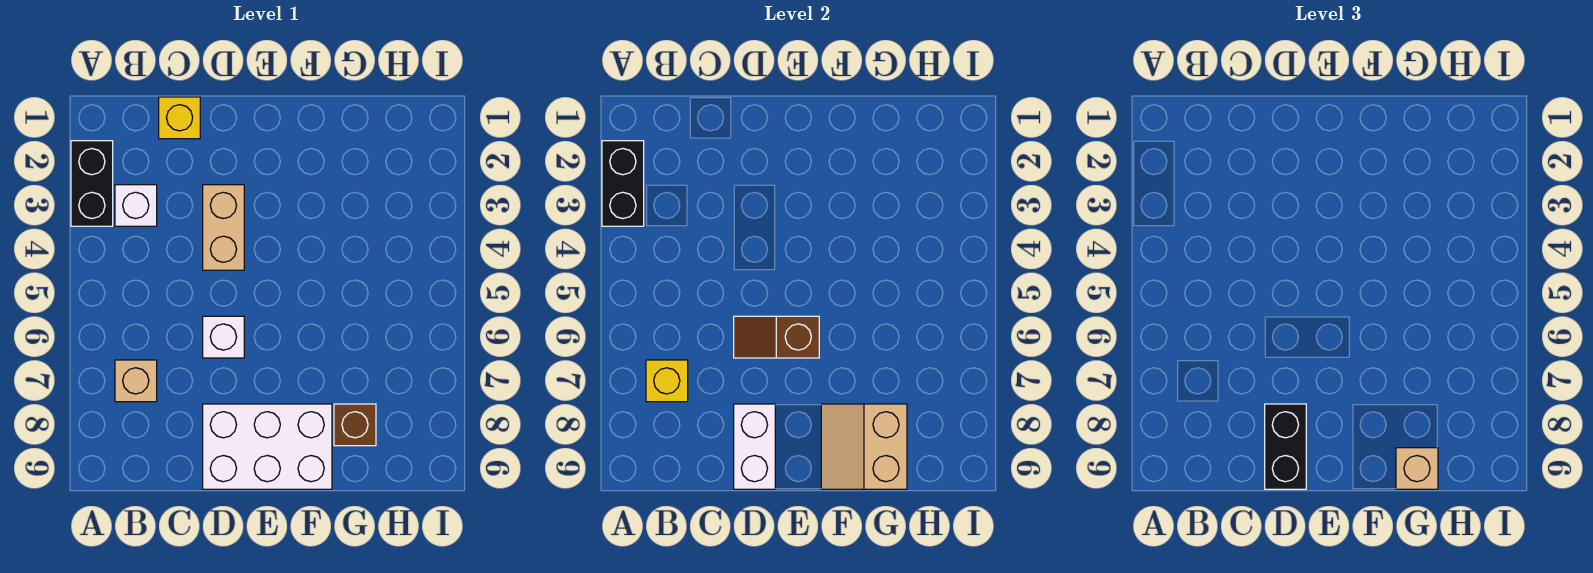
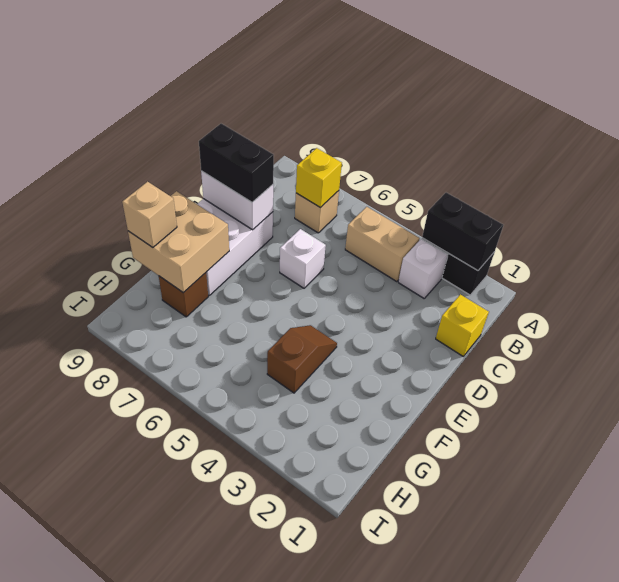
tan 1x2 brick [203,185,244,270] -> tan 1x2 brick moved to [345,207,420,282]
brown 1x2 slope [734,316,819,358] -> brown 1x2 slope moved to [267,325,337,393]
tan 2x2 slope [821,404,907,489] -> tan 2x2 brick [128,191,229,293]

